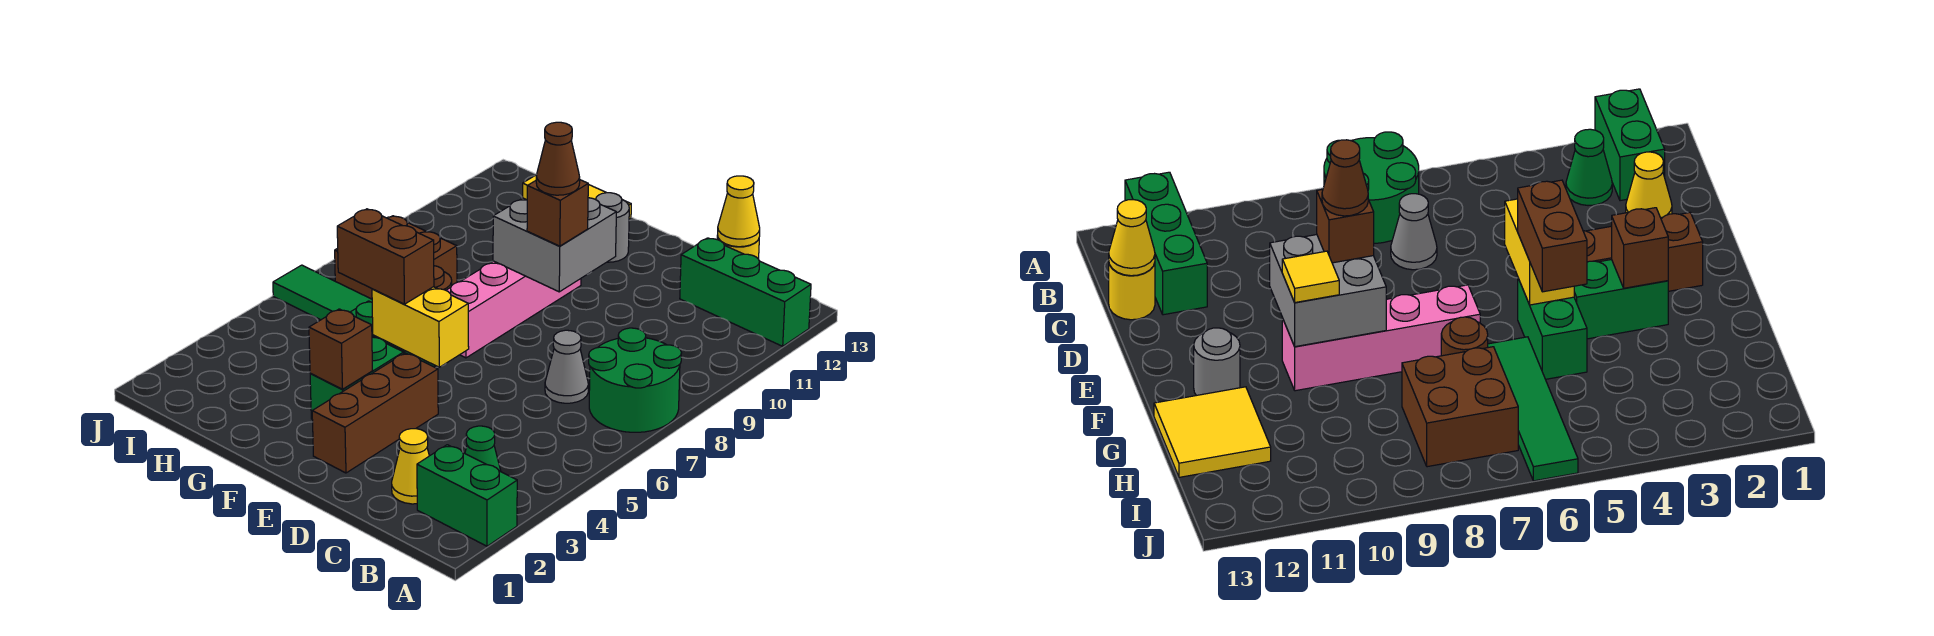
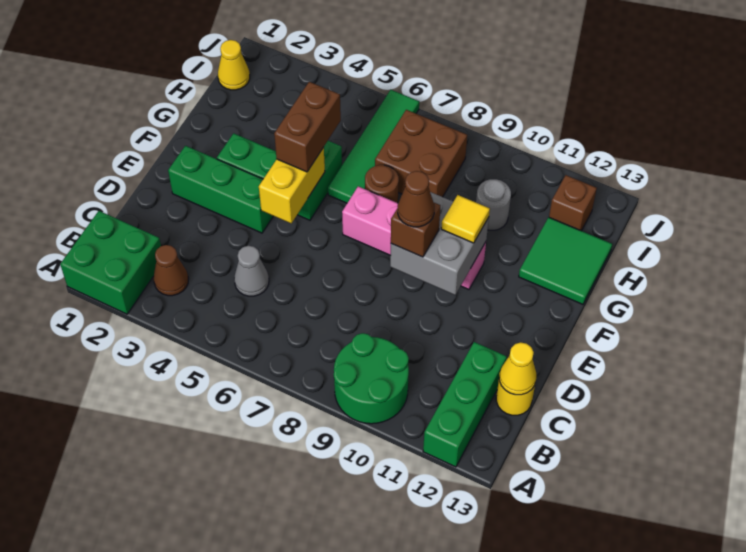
green 1x2 brick [417,445,517,546] -> green 2x2 brick [60,211,161,314]
green 2x2 round brick [589,328,681,432] -> green 2x2 round brick moved to [334,333,409,424]
green 1x1 cone [465,426,501,472] -> brown 1x1 cone [154,245,189,296]
yellow 1x1 cone [392,429,429,504] -> yellow 1x1 cone moved to [218,40,250,90]
grey 1x1 cone [545,330,588,403] -> grey 1x1 cone moved to [234,246,269,296]
brown 1x3 brick [312,353,438,473] -> green 1x3 brick [168,146,273,233]
brown 1x1 brick [309,309,373,389] -> brown 1x1 brick moved to [549,175,597,231]
grey 1x1 round brick [596,193,629,262] -> grey 1x1 round brick moved to [476,179,511,230]
yellow 2x2 tile [1154,387,1271,477] -> green 2x2 tile [519,217,612,304]

